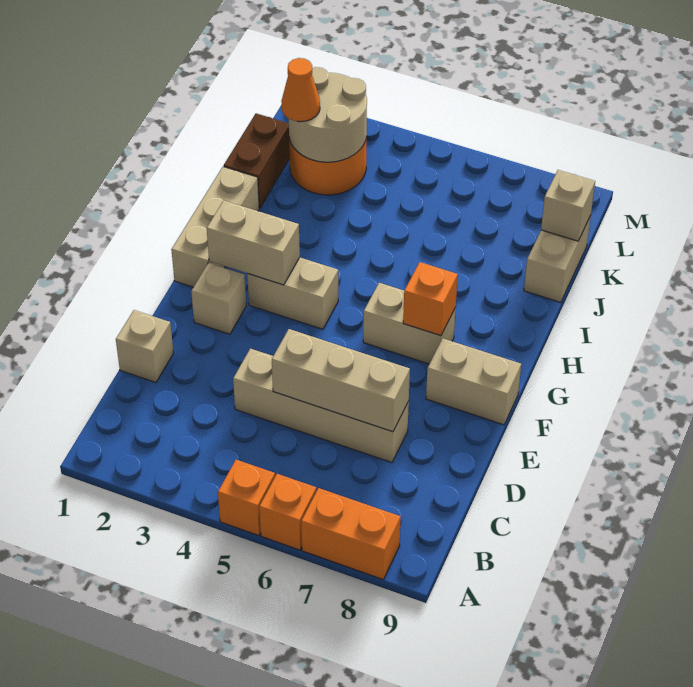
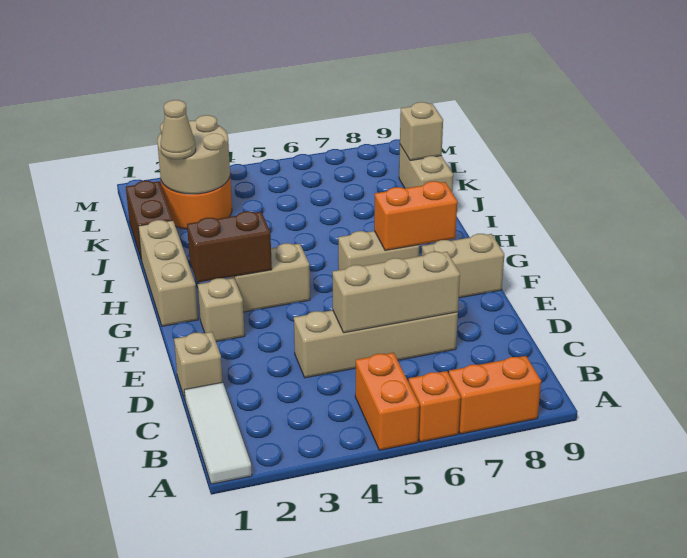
none -> white 1x3 tile [184,382,252,484]
orange 1x1 brick [218,460,275,536] -> orange 1x2 brick [355,353,419,450]
tan 1x2 brick [207,200,300,285] -> brown 1x2 brick [187,211,272,283]
orange 1x1 brick [403,262,458,336] -> orange 1x2 brick [374,181,457,251]
orange 1x1 cone [281,58,320,122] -> tan 1x1 cone [161,100,196,159]

